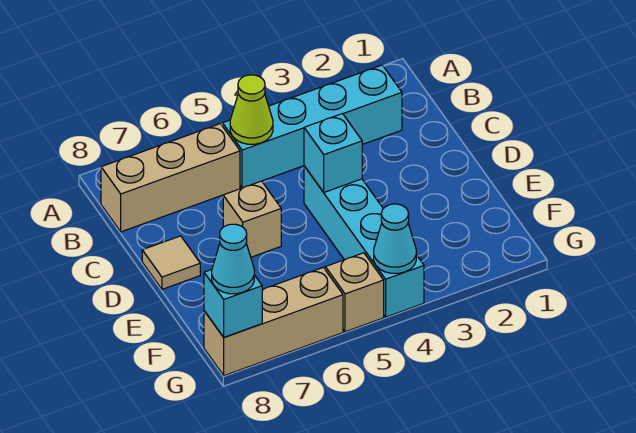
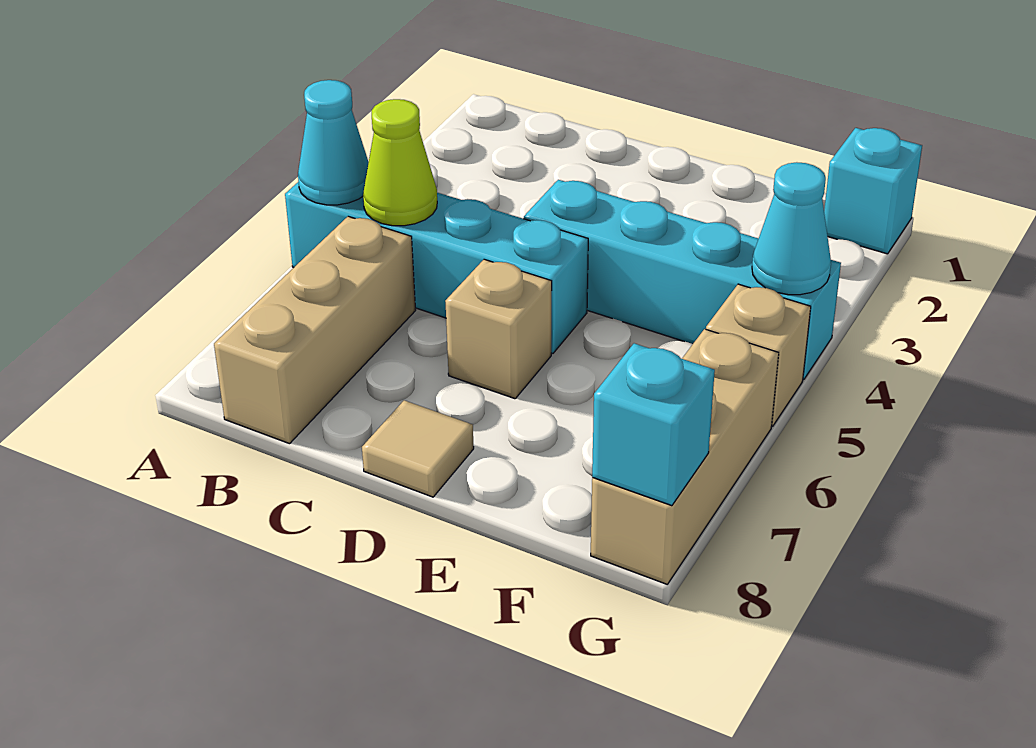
cyan 1x4 brick [222,65,402,188] -> cyan 1x4 brick turned to [285,182,588,353]
cyan 1x1 brick [304,114,362,192] -> cyan 1x1 brick moved to [824,128,922,254]
cyan 1x1 cone [212,224,254,294] -> cyan 1x1 cone moved to [298,80,369,205]

